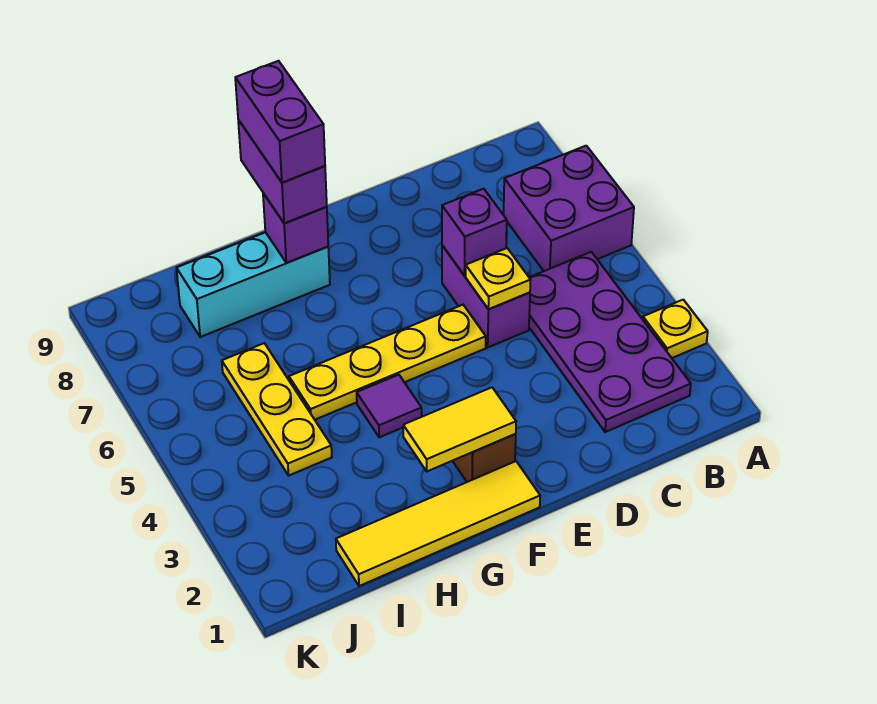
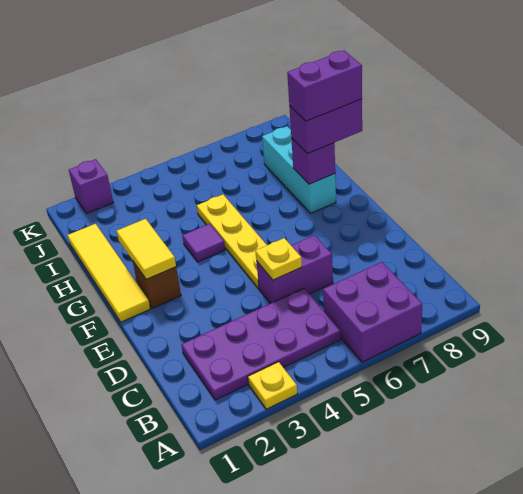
purple 1x1 brick [442,189,507,276] -> purple 1x1 brick moved to [69,159,113,214]
yellow 1x3 plate [222,343,332,475] -> none

